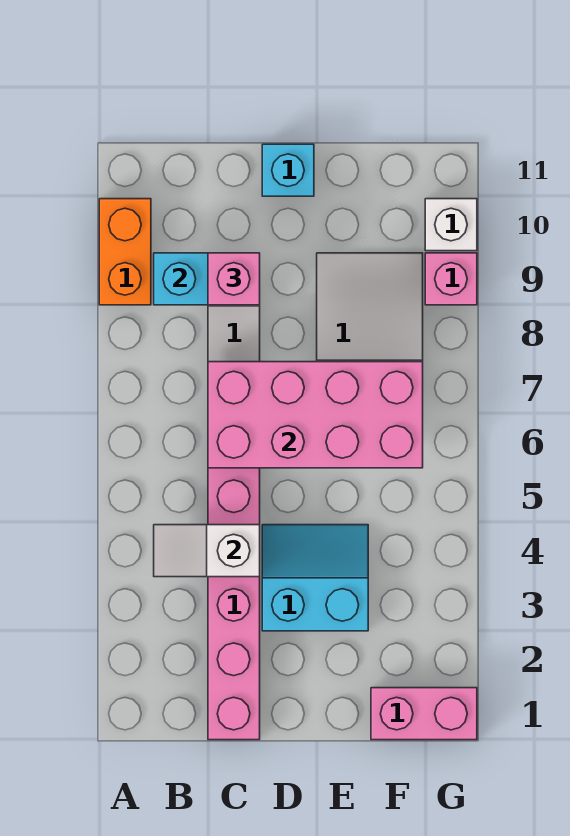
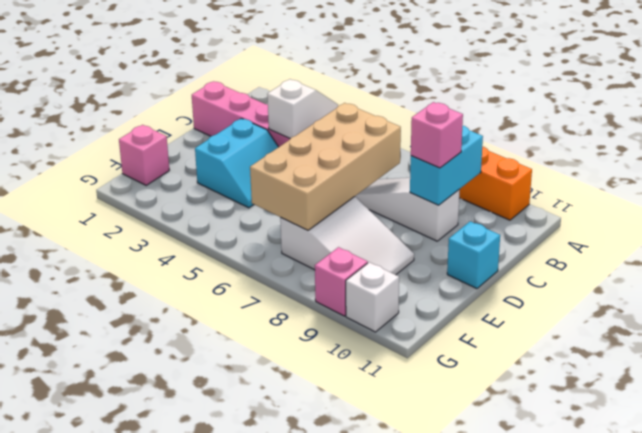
pink 2x4 brick [208,362,423,468] -> tan 2x4 brick [250,103,401,230]
pink 1x2 brick [371,688,477,740] -> pink 1x1 brick [119,125,169,185]

